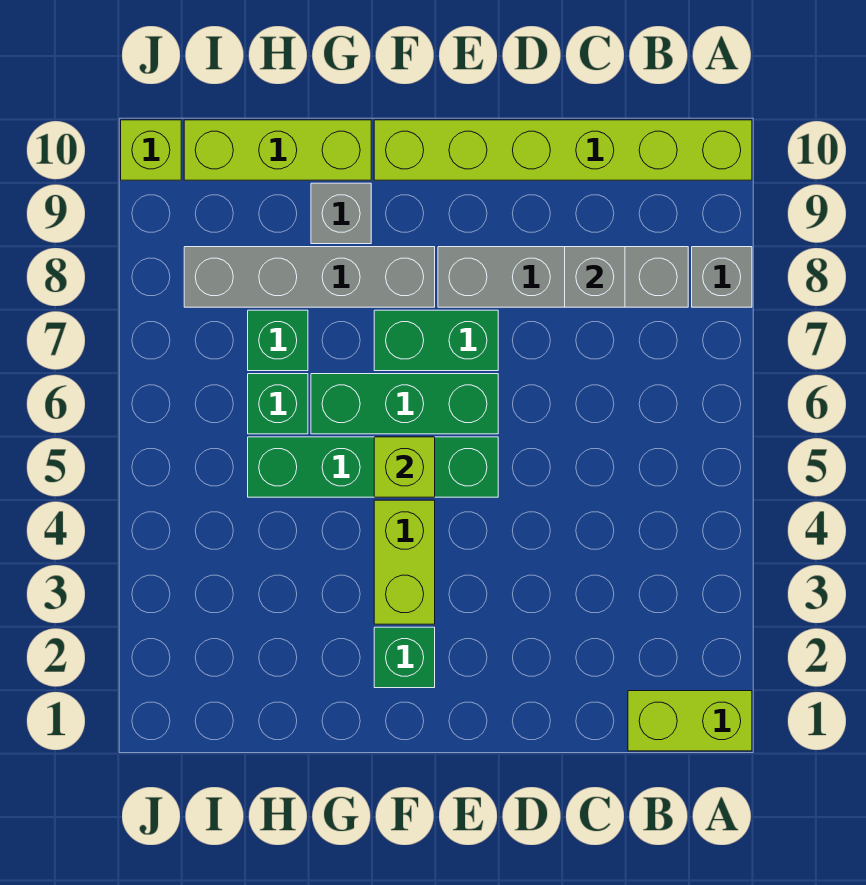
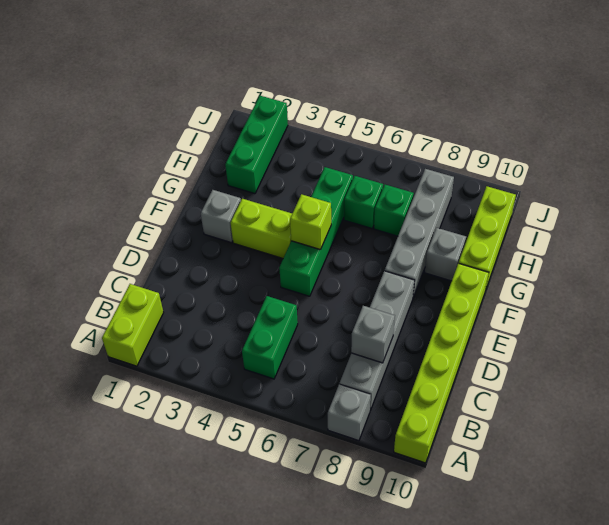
green 1x3 brick [311,374,498,434] -> green 1x3 brick moved to [225,96,288,194]
green 1x2 brick [374,310,498,371] -> green 1x2 brick moved to [242,296,298,379]
green 1x1 brick [374,627,435,688] -> grey 1x1 brick [201,190,241,243]
lime 1x1 brick [121,120,181,180] -> none

